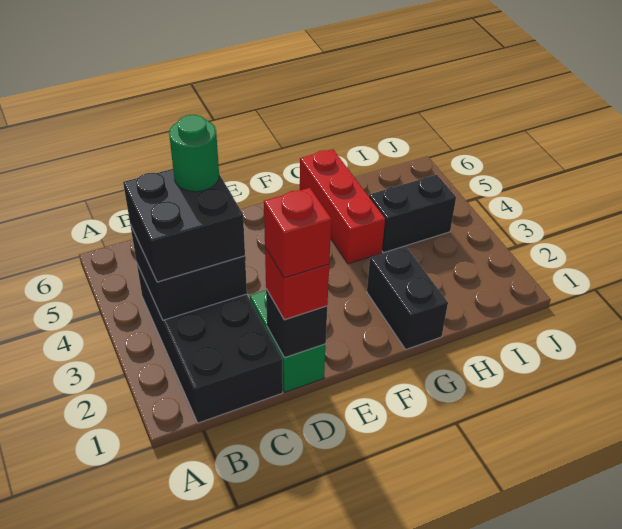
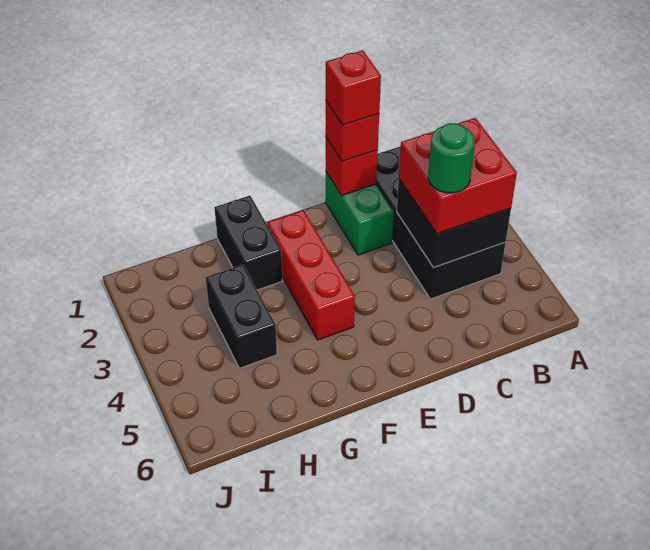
black 2x2 brick [123,169,245,282] -> red 2x2 brick [399,118,517,234]
black 1x1 brick [266,289,327,358] -> red 1x1 brick [326,138,378,195]
red 1x3 brick [300,149,385,264] -> red 1x3 brick moved to [268,210,355,340]
black 1x2 brick [369,175,456,253] -> black 1x2 brick turned to [206,265,277,368]

